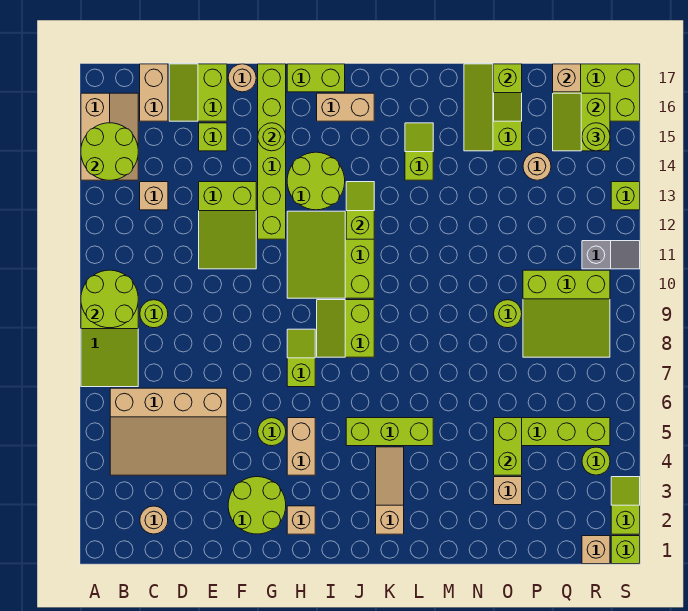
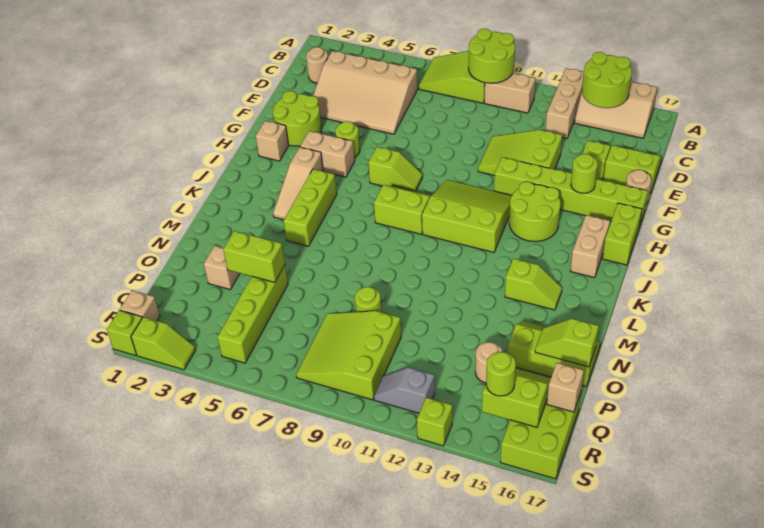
tan 3x4 slope [110,388,227,475] -> tan 3x4 slope turned to [313,51,418,134]
lime 1x1 round brick [140,300,168,328] -> none
tan 1x1 brick [140,182,168,210] -> tan 1x3 brick [545,68,584,139]
tan 1x2 brick [140,64,168,121] -> tan 1x2 brick moved to [484,73,536,113]
lime 1x2 slope [346,182,374,239] -> none
tan 1x3 slope [376,447,404,534] -> tan 1x3 slope turned to [273,147,323,220]
lime 1x1 round brick [582,447,610,475] -> none
grey 1x2 slope [582,241,640,269] -> grey 1x2 slope turned to [374,367,435,413]

